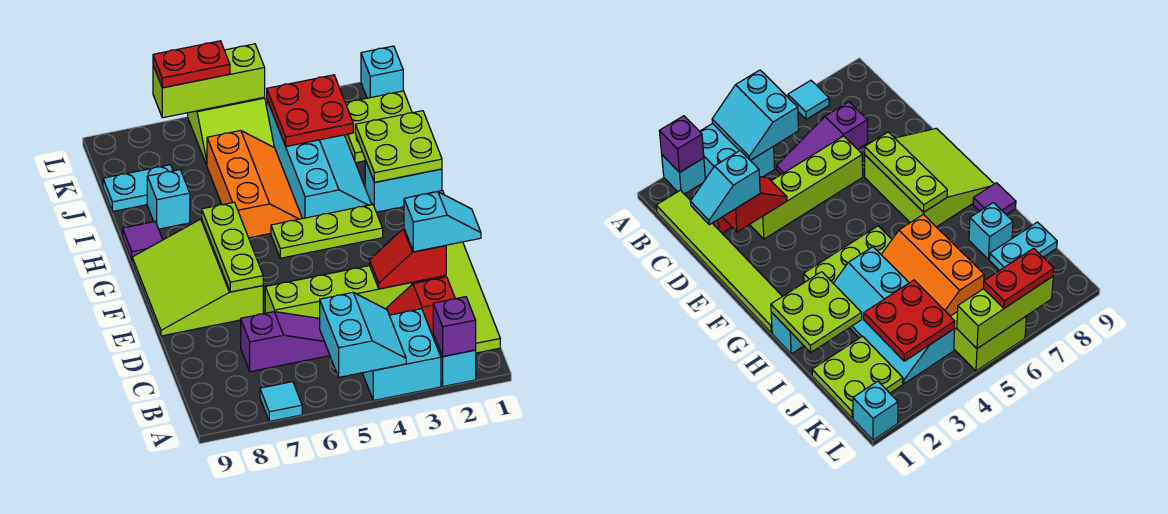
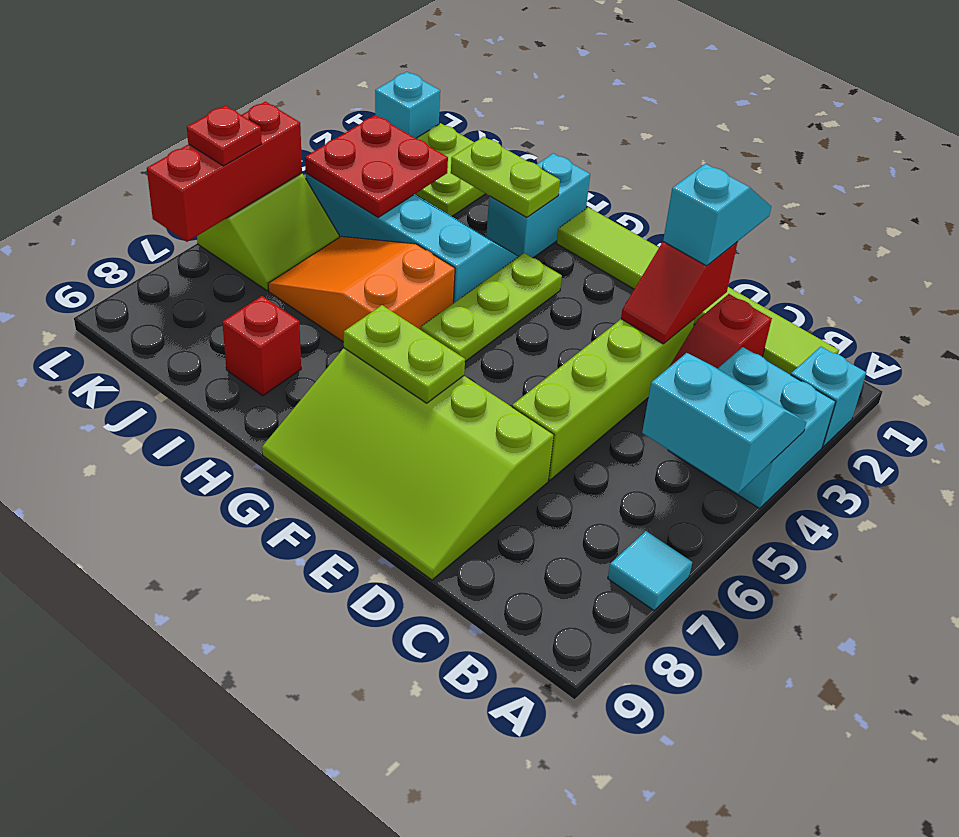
purple 1x1 brick [433,297,476,356] -> none
purple 1x3 slope [241,312,330,372] -> none
lime 3x3 slope [132,219,263,336] -> lime 3x4 slope [262,348,554,580]
lime 1x3 plate [202,202,263,292] -> lime 1x2 plate [344,305,465,403]
lime 2x2 plate [355,111,442,182] -> lime 1x2 plate [451,137,560,218]
orange 2x3 slope [207,131,302,238] -> orange 2x3 slope turned to [268,236,455,342]
purple 1x1 tile [123,222,163,260] -> none
cyan 1x1 brick [147,170,190,229] -> red 1x1 brick [222,296,301,396]
cyan 1x2 plate [103,165,173,211] -> none
lime 1x3 brick [153,44,265,118] -> red 1x3 brick [147,102,302,242]
red 1x2 plate [153,41,230,88] -> red 1x1 plate [187,105,262,166]

